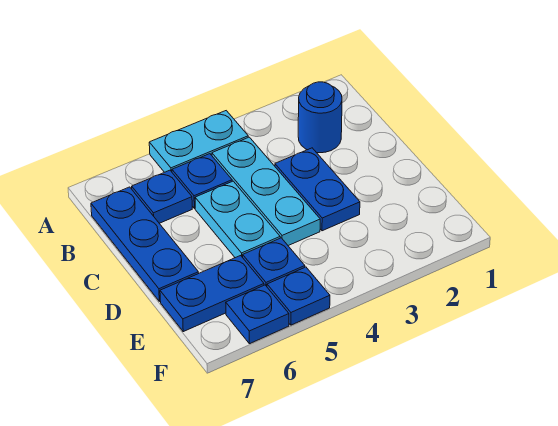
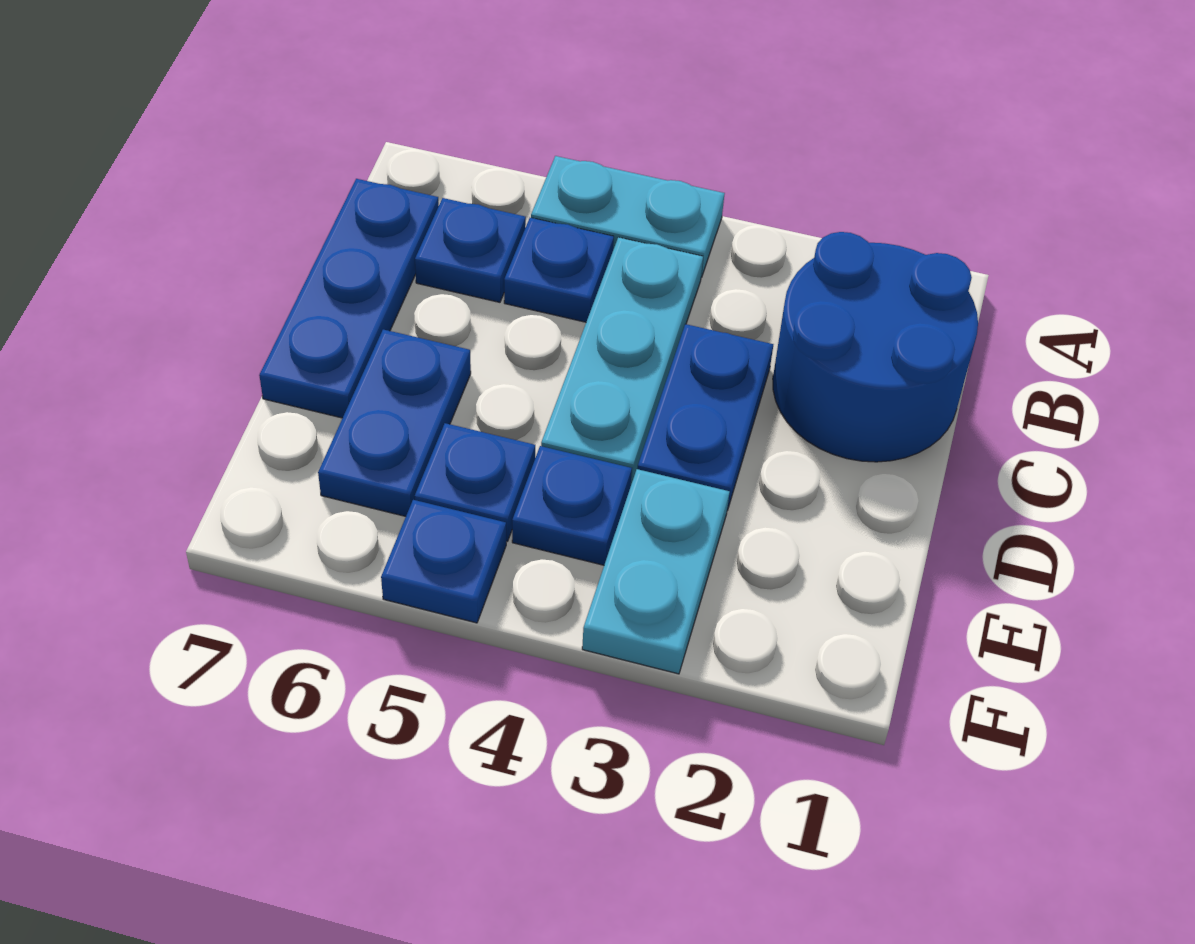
blue 1x1 round brick [298,82,342,153] -> blue 2x2 round brick [773,232,978,462]
cyan 1x2 plate [195,181,280,258] -> cyan 1x2 plate moved to [582,469,730,674]
blue 1x2 plate [160,256,264,332] -> blue 1x2 plate turned to [318,329,471,516]
blue 1x1 plate [226,285,289,344] -> blue 1x1 plate moved to [512,446,632,565]

